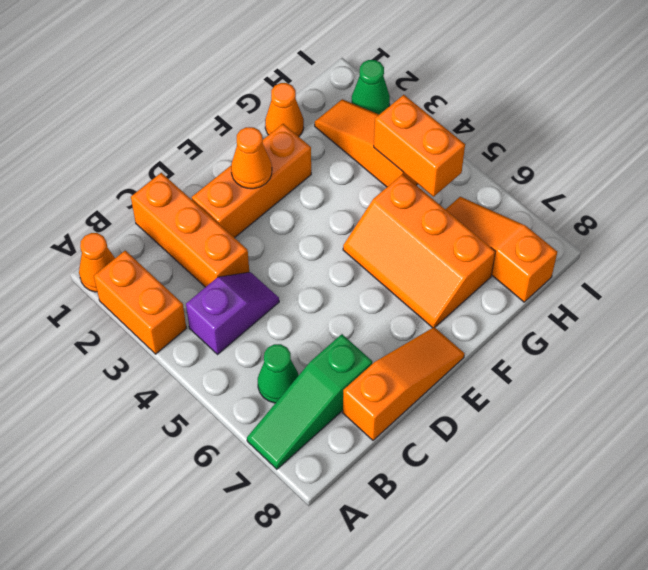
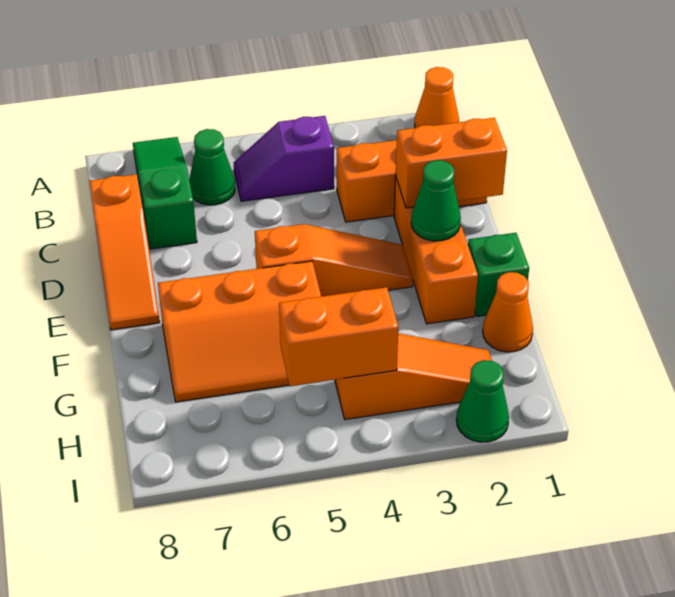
orange 1x2 brick [94,251,186,354] -> orange 1x2 brick moved to [396,118,507,208]
purple 1x2 slope [186,272,279,354] -> purple 1x2 slope turned to [234,116,334,201]
orange 1x1 cone [231,127,272,189] -> green 1x1 cone [411,160,461,241]
none -> green 1x1 brick [468,233,529,317]
orange 2x3 slope [343,174,495,328] -> orange 2x3 slope turned to [158,261,321,402]
orange 1x3 slope [445,197,557,302] -> orange 1x3 slope moved to [255,224,413,297]

